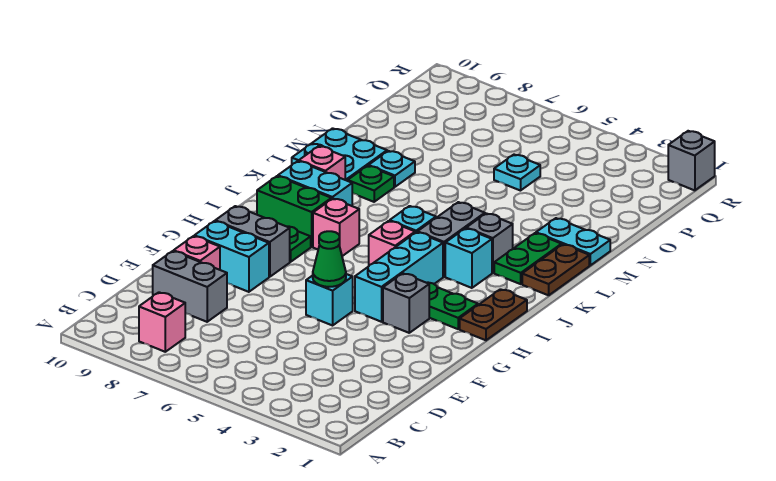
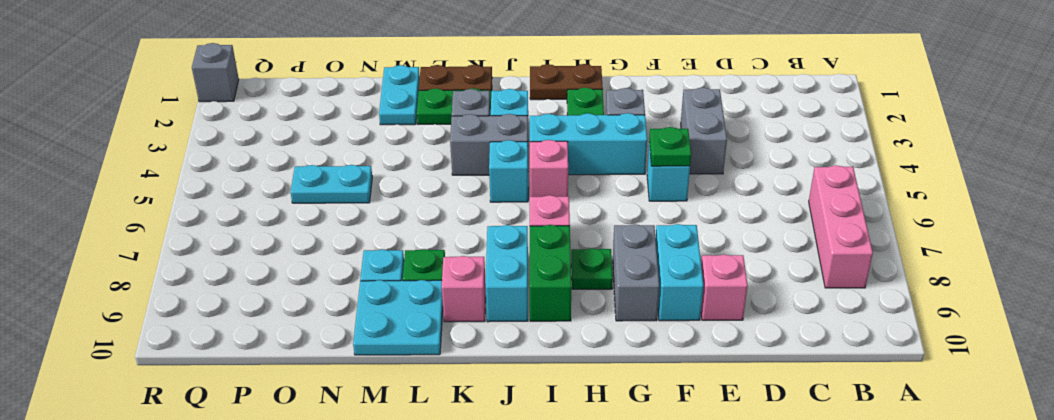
pink 1x1 brick [139,292,185,352] -> pink 1x3 brick [809,165,873,288]
grey 1x2 brick [153,251,227,322] -> grey 1x2 brick moved to [681,88,727,174]
green 1x1 cone [313,231,346,287] -> green 1x1 plate [649,127,691,166]
cyan 1x1 plate [494,155,540,191] -> cyan 1x2 plate [291,165,372,203]

